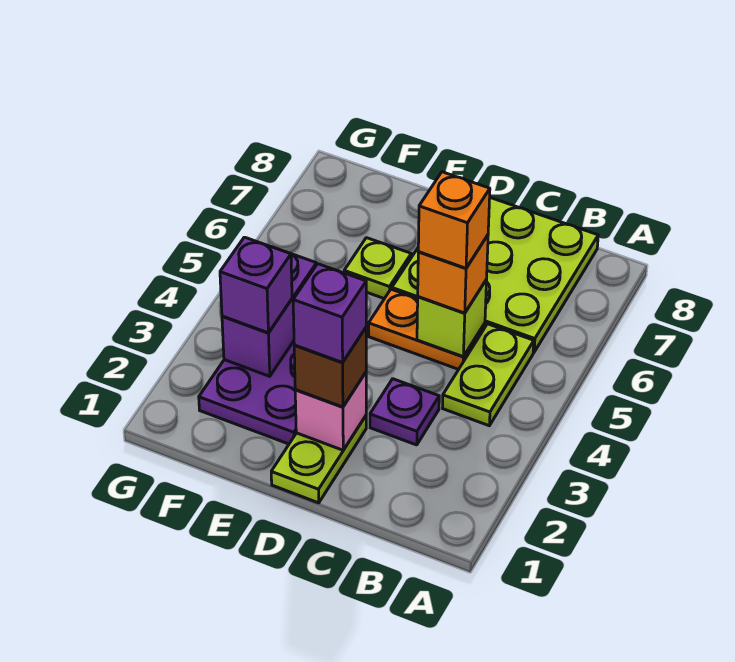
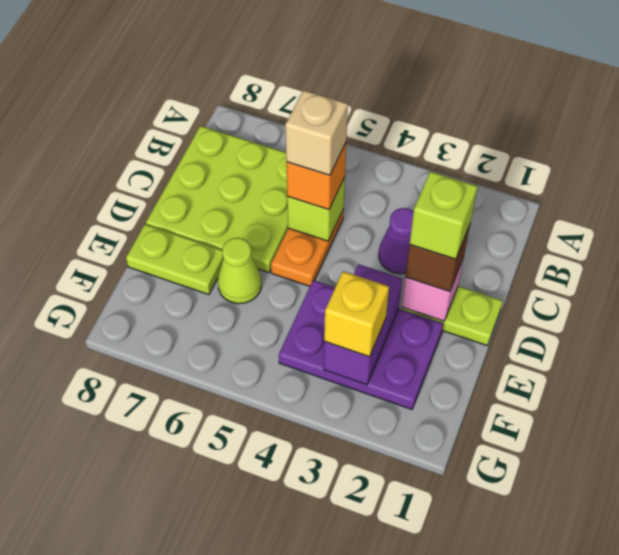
lime 1x2 plate [443,324,534,426] -> lime 1x2 plate moved to [126,224,223,295]
purple 1x1 plate [370,379,439,445] -> purple 1x1 cone [379,208,414,274]
orange 1x1 brick [418,172,490,268] -> tan 1x1 brick [285,90,348,175]
purple 1x1 brick [293,264,366,363] -> lime 1x1 brick [410,171,478,259]
lime 1x1 plate [344,238,411,299] -> lime 1x1 cone [218,238,262,304]
purple 1x2 brick [222,254,317,376] -> purple 1x2 brick turned to [324,264,402,385]
purple 1x1 brick [220,237,292,333] -> yellow 1x1 brick [324,271,389,357]

